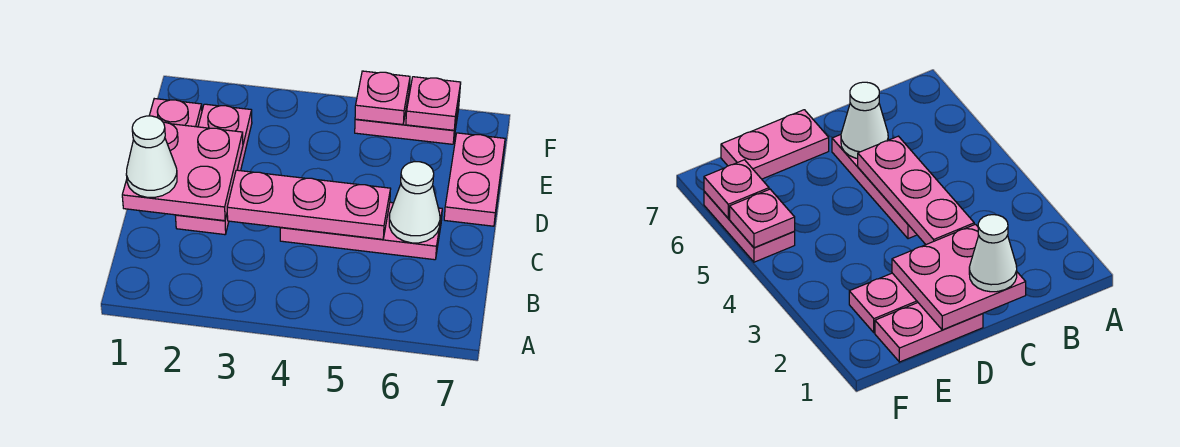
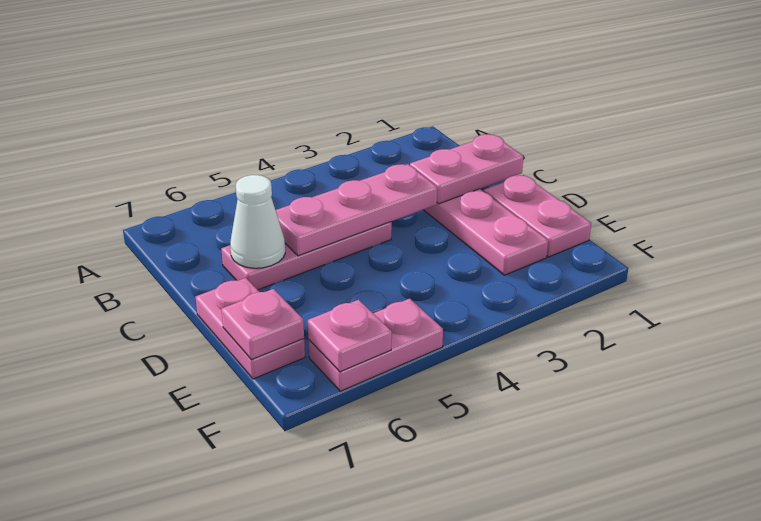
pink 2x2 plate [122,122,243,221] -> pink 1x2 plate [410,134,523,204]
white 1x1 cone [126,116,177,197] -> none
pink 1x1 plate [355,71,410,125] -> pink 1x1 plate moved to [221,289,304,360]

